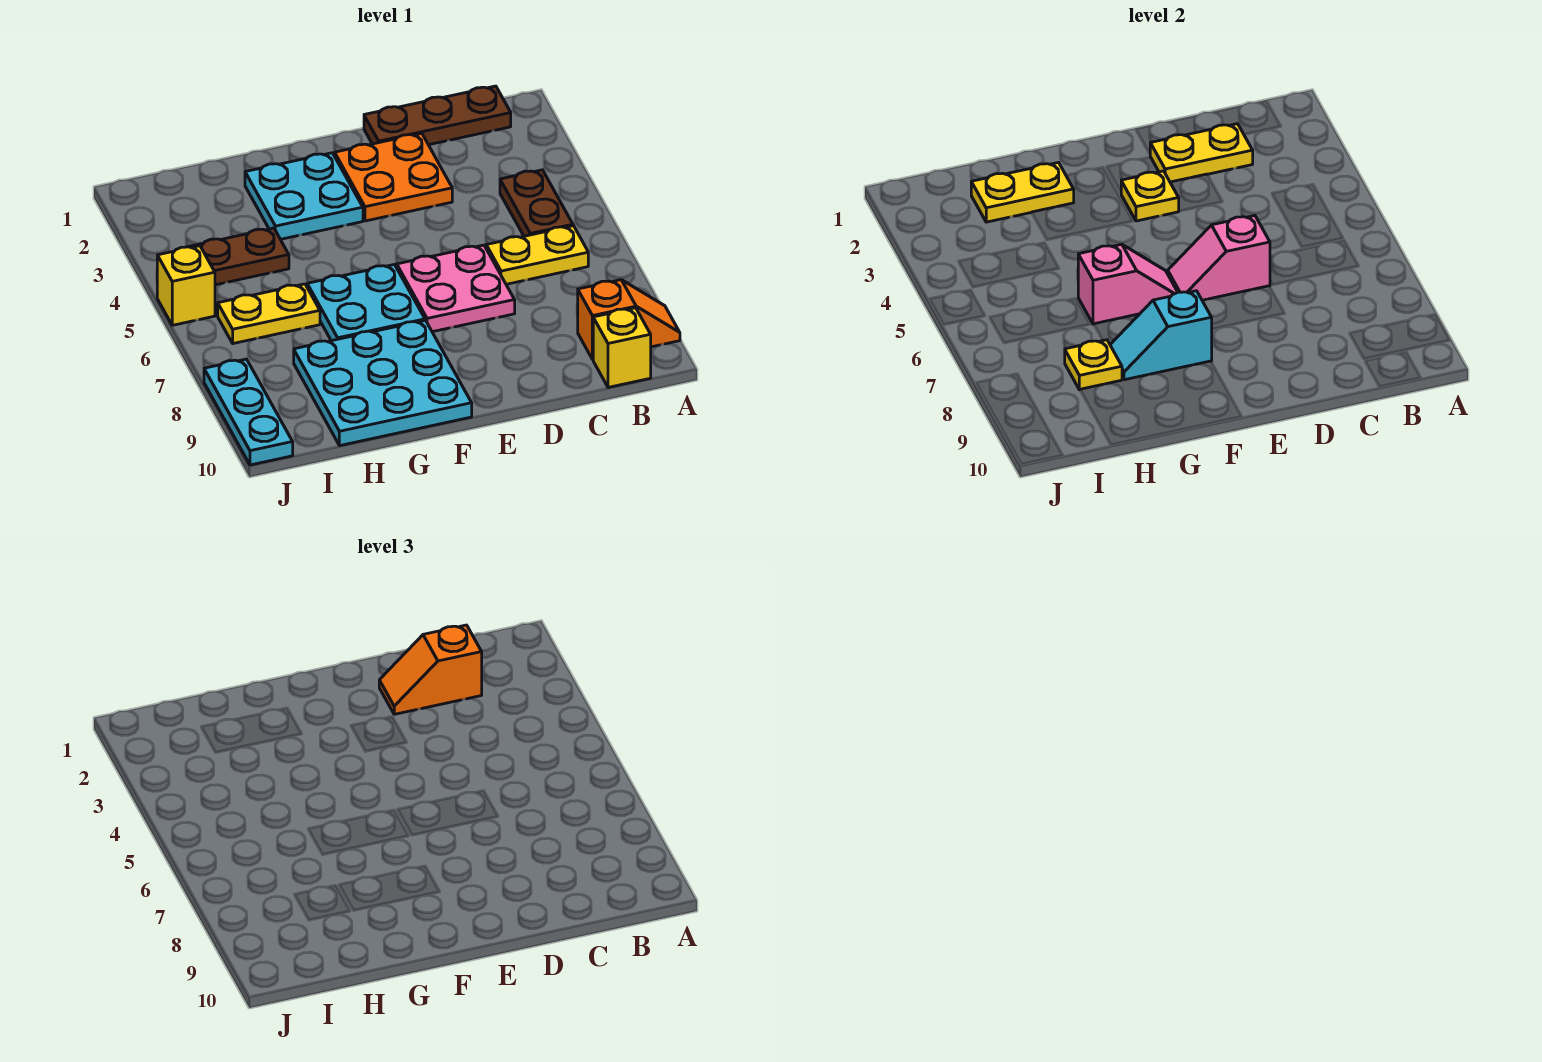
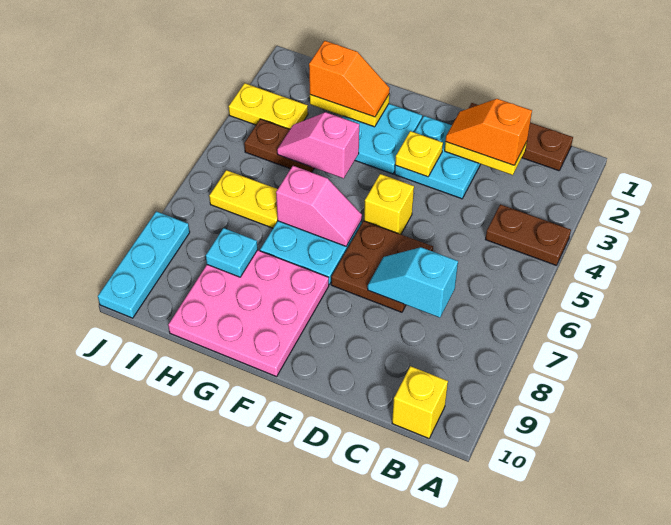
orange 1x2 slope [578,280,680,359] -> orange 1x2 slope moved to [309,41,390,117]
brown 1x2 plate [500,170,573,236] -> brown 1x2 plate turned to [485,204,571,265]
yellow 1x2 plate [486,226,588,284] -> yellow 1x2 plate moved to [229,83,308,129]
orange 2x2 plate [335,133,452,221] -> cyan 2x2 plate [395,116,481,199]
pink 2x2 plate [397,245,515,332] -> brown 2x2 plate [331,221,433,312]
pink 1x2 slope [1168,216,1270,300] -> pink 1x2 slope moved to [277,112,359,178]
cyan 3x3 plate [294,320,472,446] -> pink 3x3 plate [168,250,329,377]
cyan 1x2 slope [1110,291,1212,380] -> cyan 1x2 slope moved to [368,247,458,318]
yellow 1x1 plate [1065,340,1122,390] -> cyan 1x1 plate [206,228,258,277]
yellow 1x1 brick [157,246,215,325] -> yellow 1x1 brick moved to [364,174,414,234]

